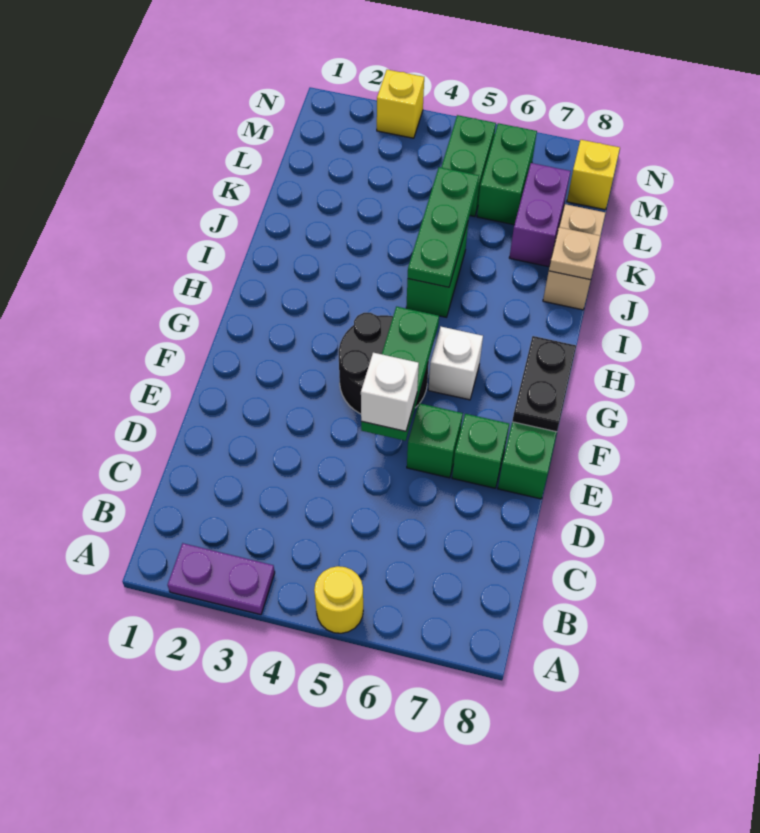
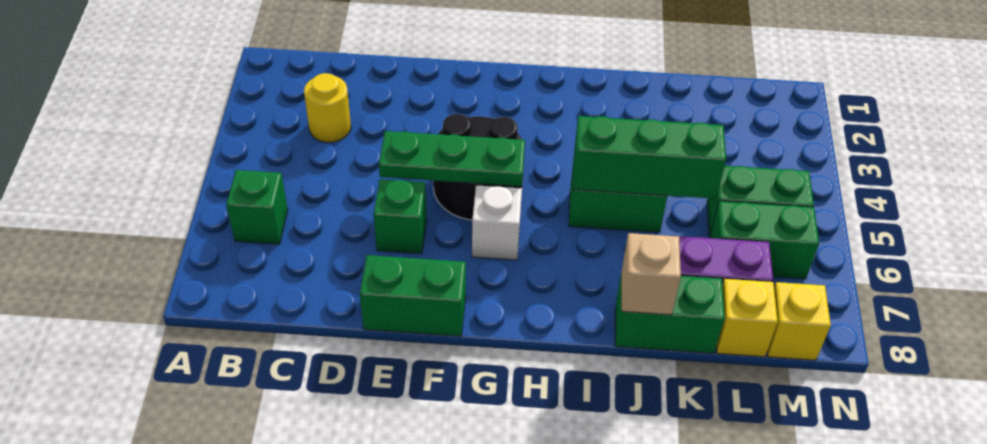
purple 1x2 plate [168,543,275,615] -> none
yellow 1x1 round brick [314,566,363,633] -> yellow 1x1 round brick moved to [304,73,351,142]
white 1x1 brick [361,353,419,431] -> none
green 1x1 brick [452,414,509,488] -> green 1x1 brick moved to [226,170,288,244]
black 1x2 plate [512,336,576,432] -> none
green 1x3 plate [408,167,479,287] -> green 1x3 brick [573,116,726,199]
tan 1x2 brick [543,204,605,310] -> green 1x2 brick [615,272,725,353]
tan 1x1 plate [549,227,601,280] -> tan 1x1 brick [622,233,681,315]
yellow 1x1 brick [377,70,424,138] -> yellow 1x1 brick moved to [716,279,778,357]

